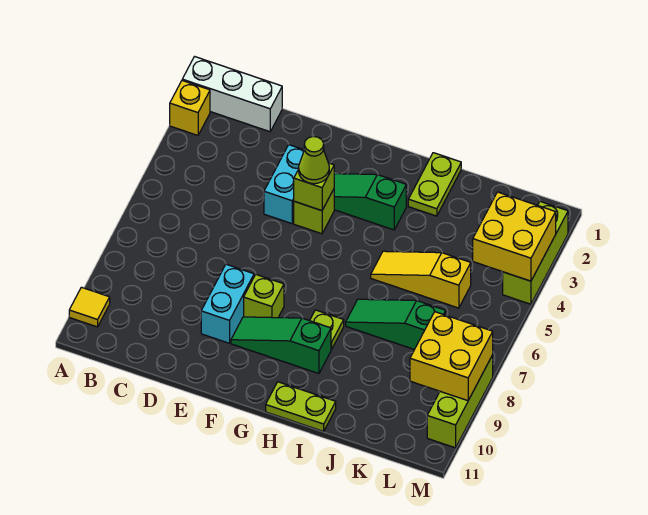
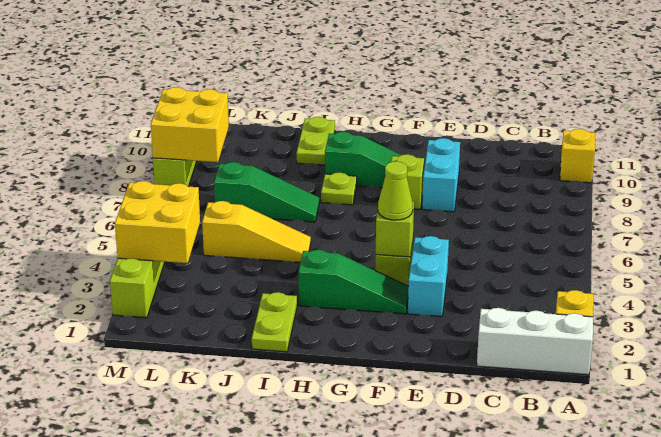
yellow 1x1 tile [69,287,110,327] -> yellow 1x1 brick [560,129,595,183]
lime 1x2 plate [266,382,336,431] -> lime 1x2 plate turned to [296,117,335,165]

